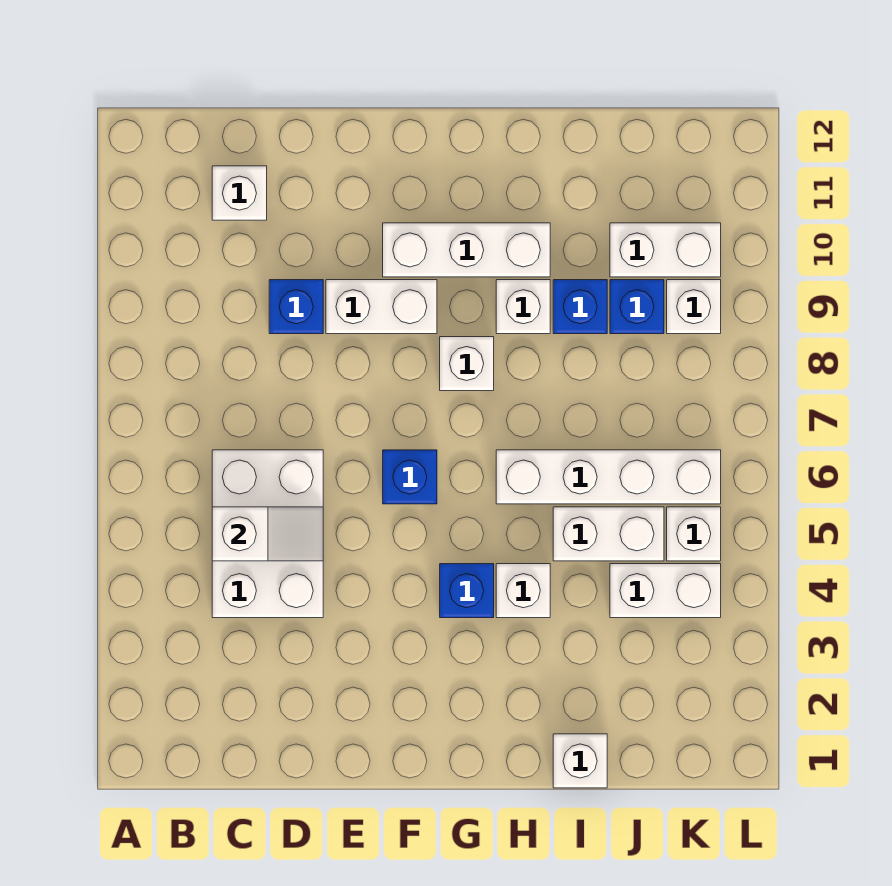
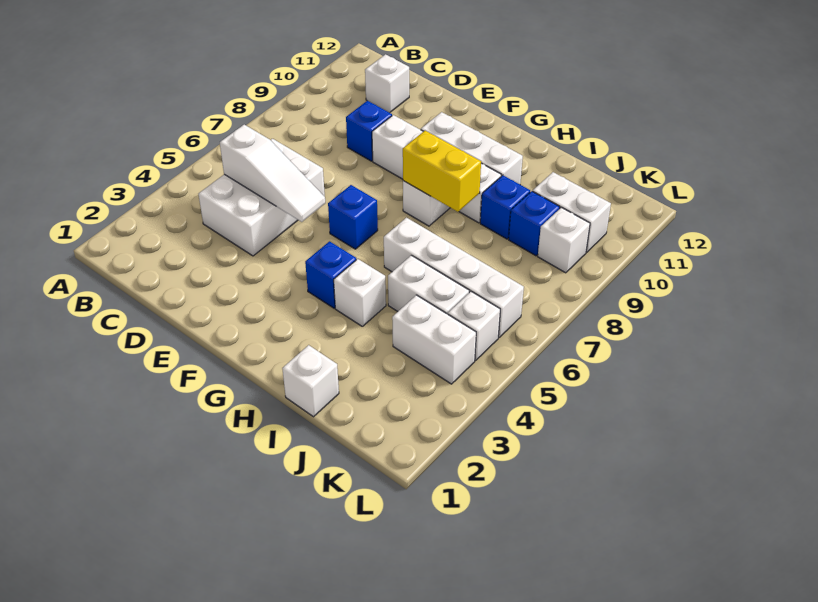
white 1x2 slope [212,507,323,561] -> white 1x3 slope [220,125,325,222]
none -> yellow 1x2 brick [403,131,481,212]

